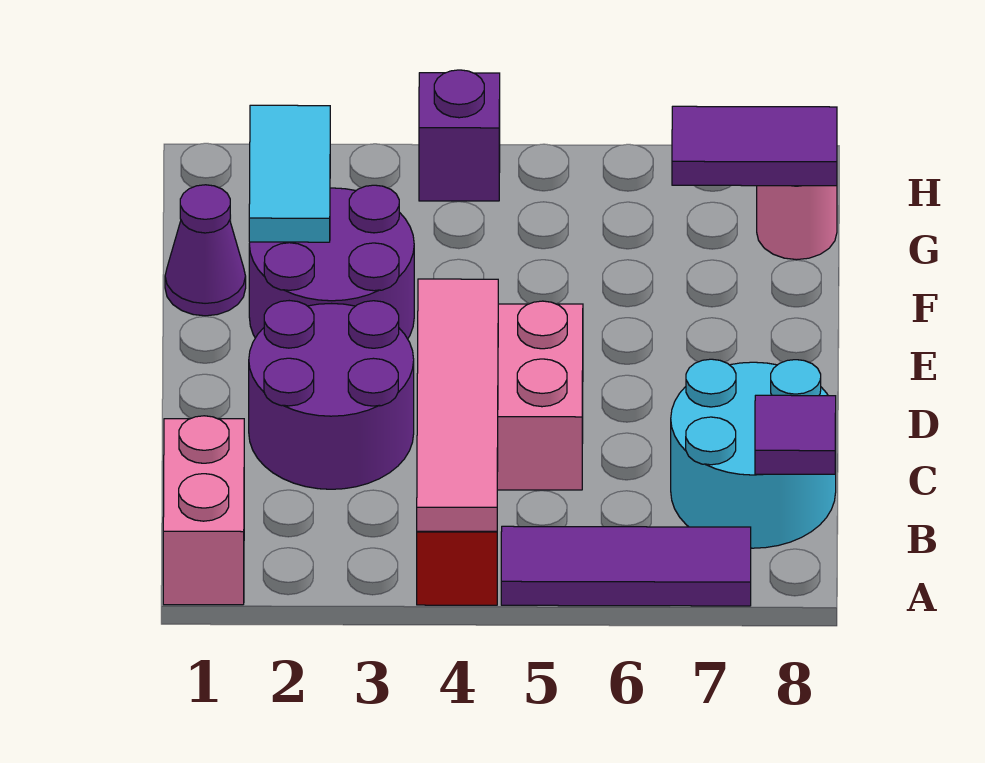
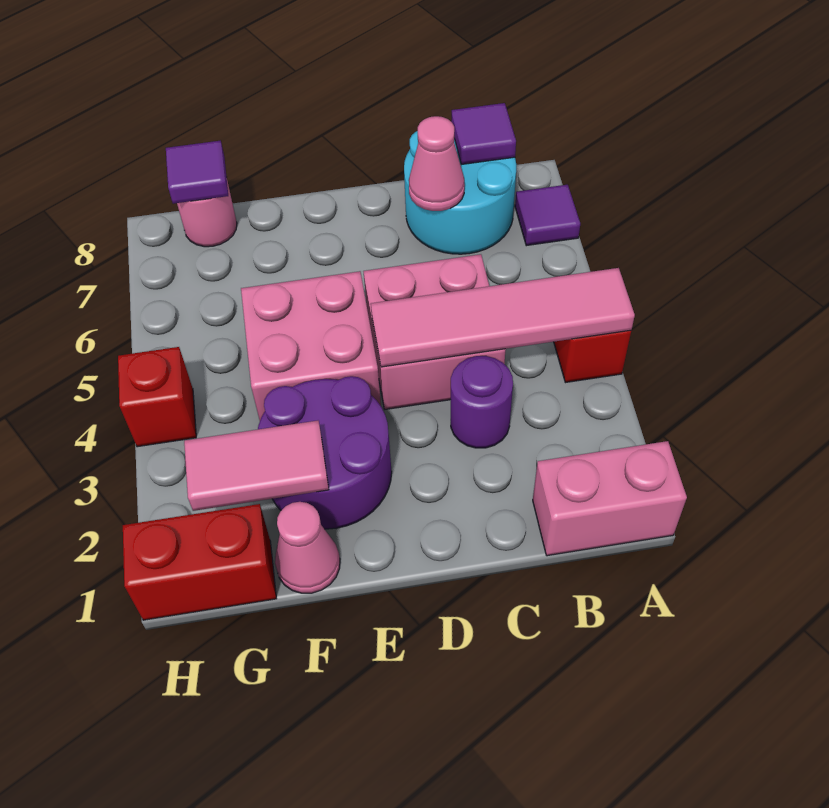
purple 1x3 tile [501,526,751,606] -> purple 1x1 tile [515,185,580,246]
purple 2x2 round brick [249,301,414,489] -> purple 1x1 round brick [451,356,513,448]
none -> pink 1x1 cone [409,116,465,211]
none -> pink 2x2 brick [241,271,381,420]
purple 1x1 cone [165,185,246,316] -> pink 1x1 cone [275,502,340,593]
cyan 1x2 tile [249,105,330,242] -> pink 1x2 tile [184,421,329,511]
none -> red 1x2 brick [123,504,276,620]
purple 1x2 tile [672,106,837,186] -> purple 1x1 tile [166,141,228,204]
purple 1x1 brick [419,70,500,201] -> red 1x1 brick [118,347,196,447]

